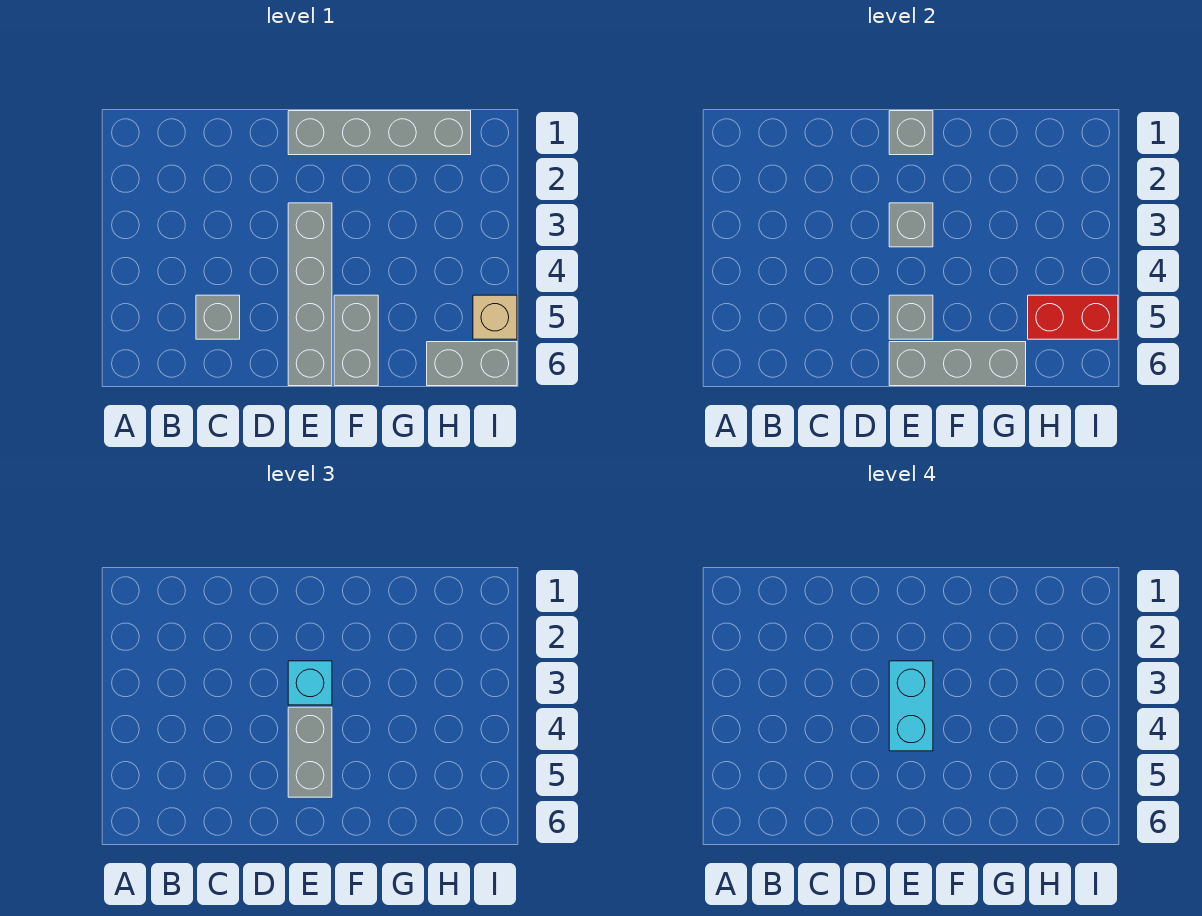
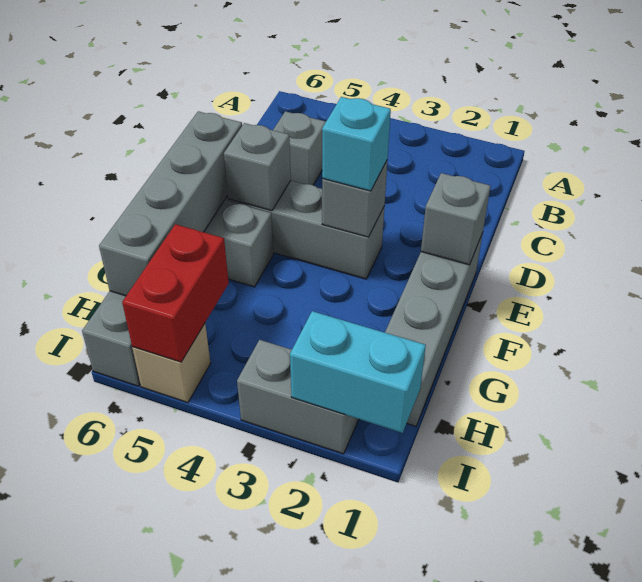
cyan 1x2 brick [889,661,933,751] -> cyan 1x2 brick moved to [290,311,426,433]
grey 1x2 brick [288,707,332,797] -> grey 1x2 brick moved to [237,340,359,454]
grey 1x3 brick [889,342,1026,386] -> grey 1x4 brick [99,111,242,296]

